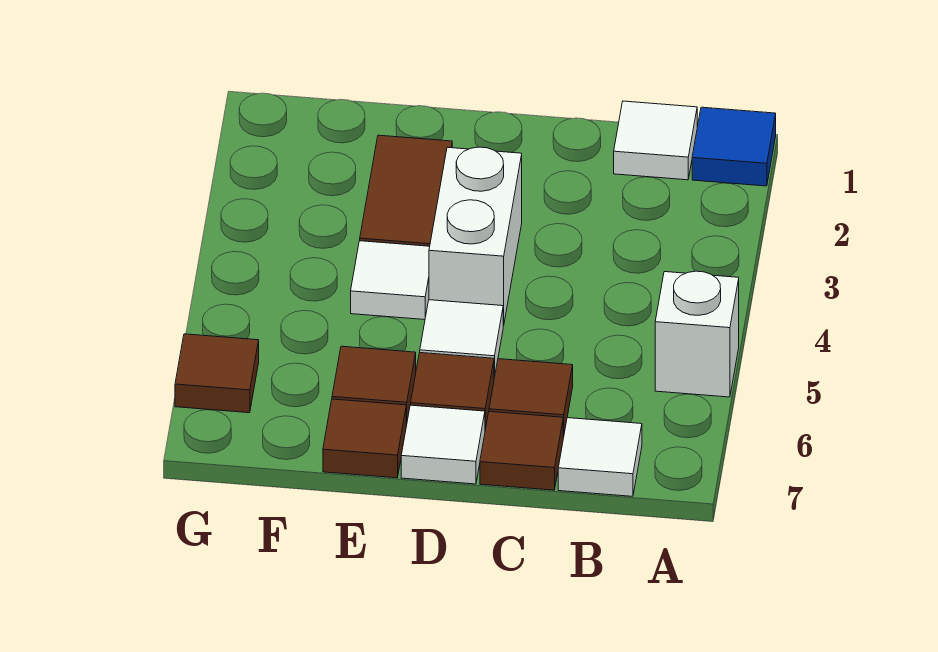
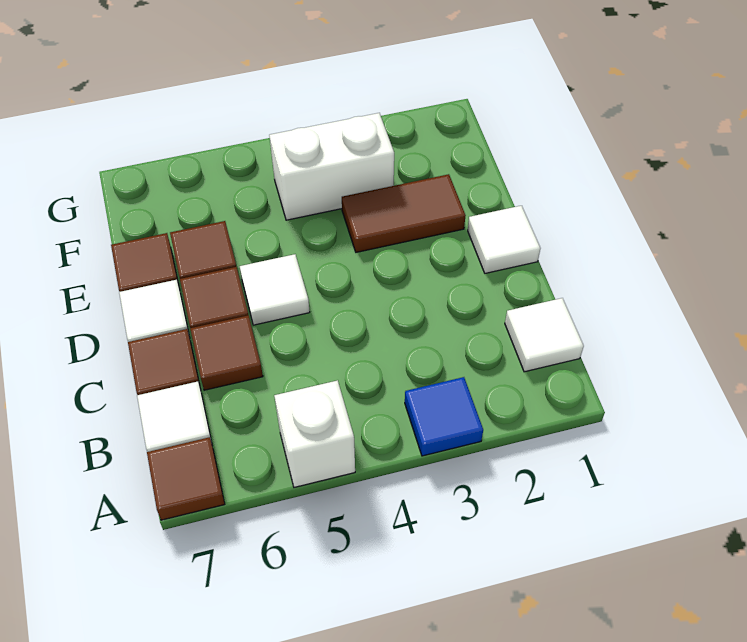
blue 1x1 tile [692,107,776,186] -> blue 1x1 tile moved to [405,377,483,456]
white 1x2 brick [429,147,522,325] -> white 1x2 brick moved to [269,113,394,220]
white 1x1 tile [351,241,430,320] -> white 1x1 tile moved to [468,206,541,273]
brown 1x1 tile [175,334,259,413] -> brown 1x1 tile moved to [147,437,225,520]

